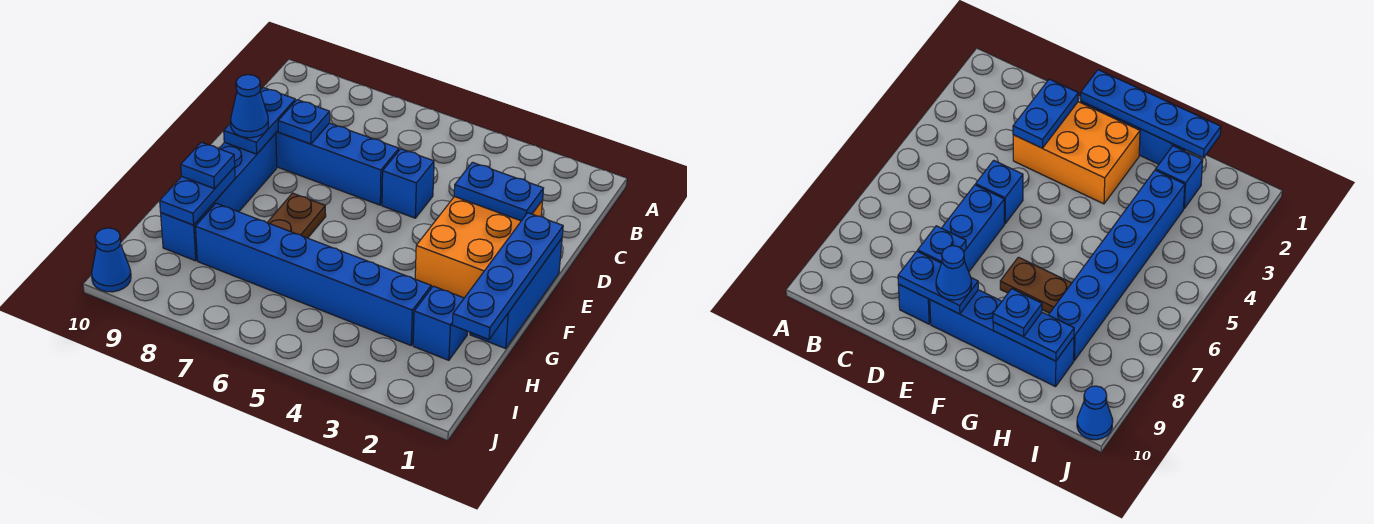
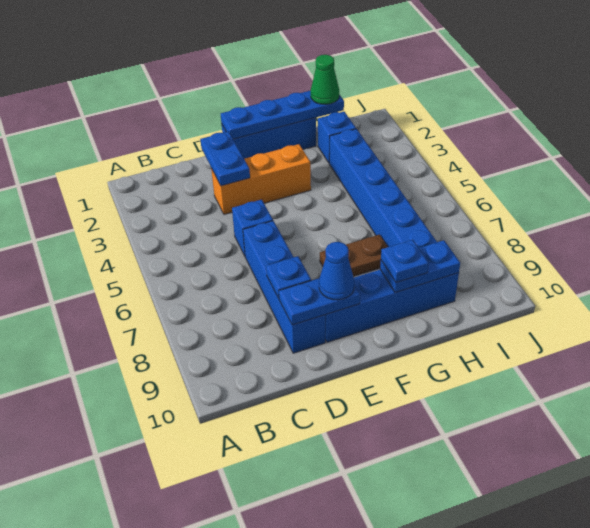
orange 2x3 brick [415,197,543,298] -> orange 1x3 brick [211,144,311,214]
none -> green 1x1 cone [311,55,339,104]
blue 1x1 cone [92,228,131,292] -> none

